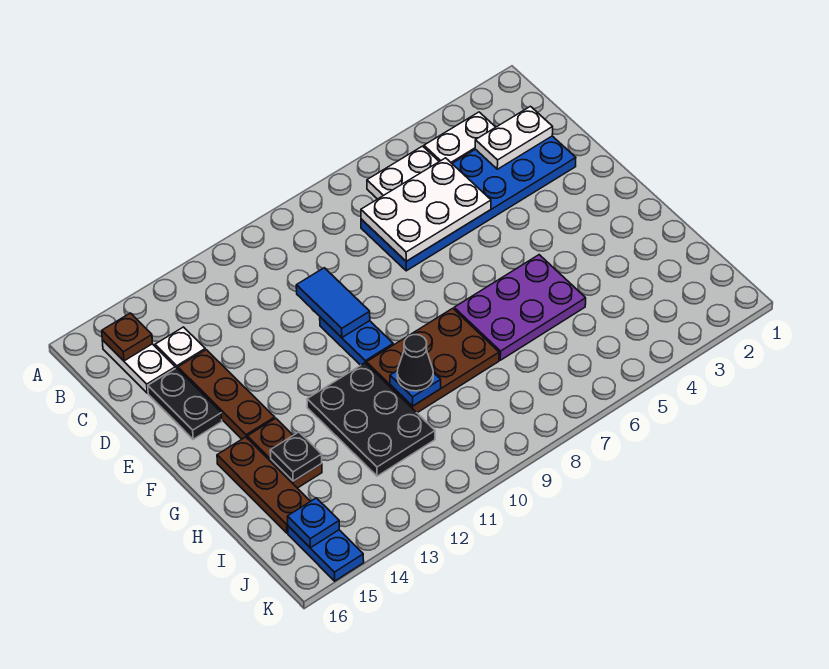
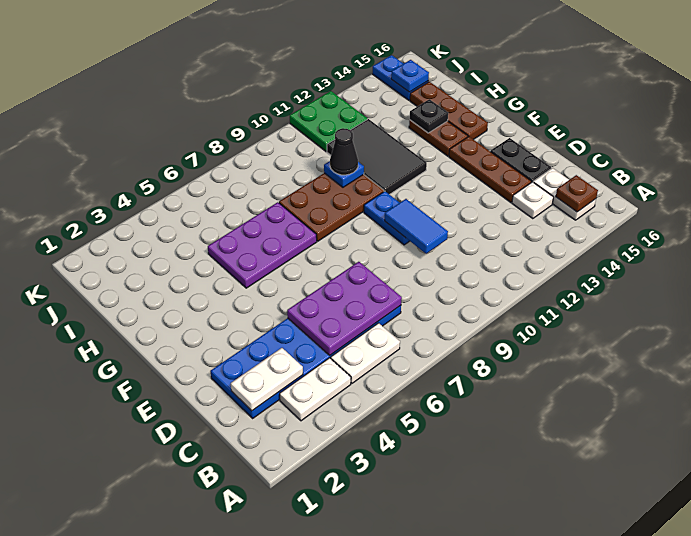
white 2x3 plate [361,158,491,261] -> purple 2x3 plate [287,262,402,355]
black 2x3 plate [307,363,435,476] -> black 2x3 tile [327,119,427,195]
none -> green 2x2 plate [290,91,367,151]

